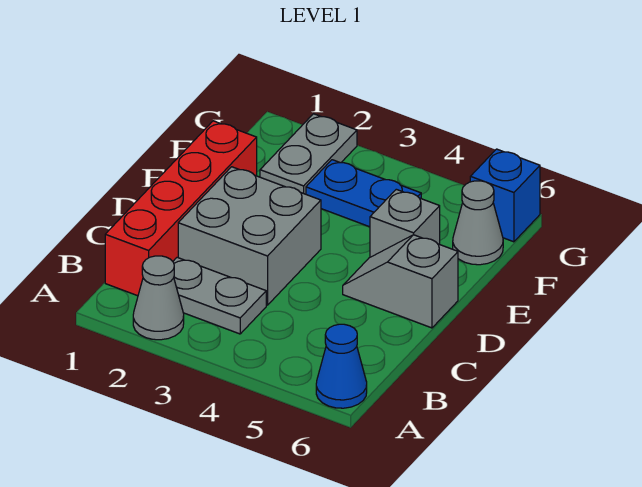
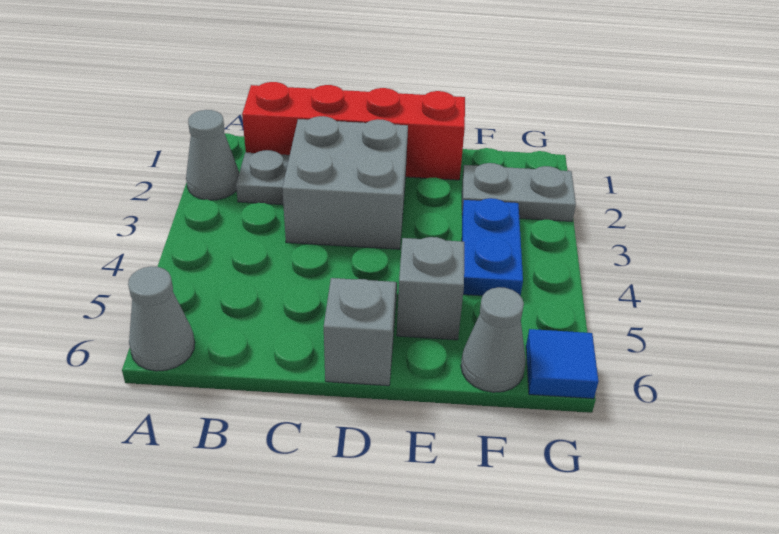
blue 1x1 cone [316,324,367,408] -> grey 1x1 cone [128,266,195,371]
grey 1x2 plate [173,257,266,334] -> grey 1x1 plate [236,150,290,205]
blue 1x1 brick [470,149,540,242] -> blue 1x1 tile [526,329,599,399]

